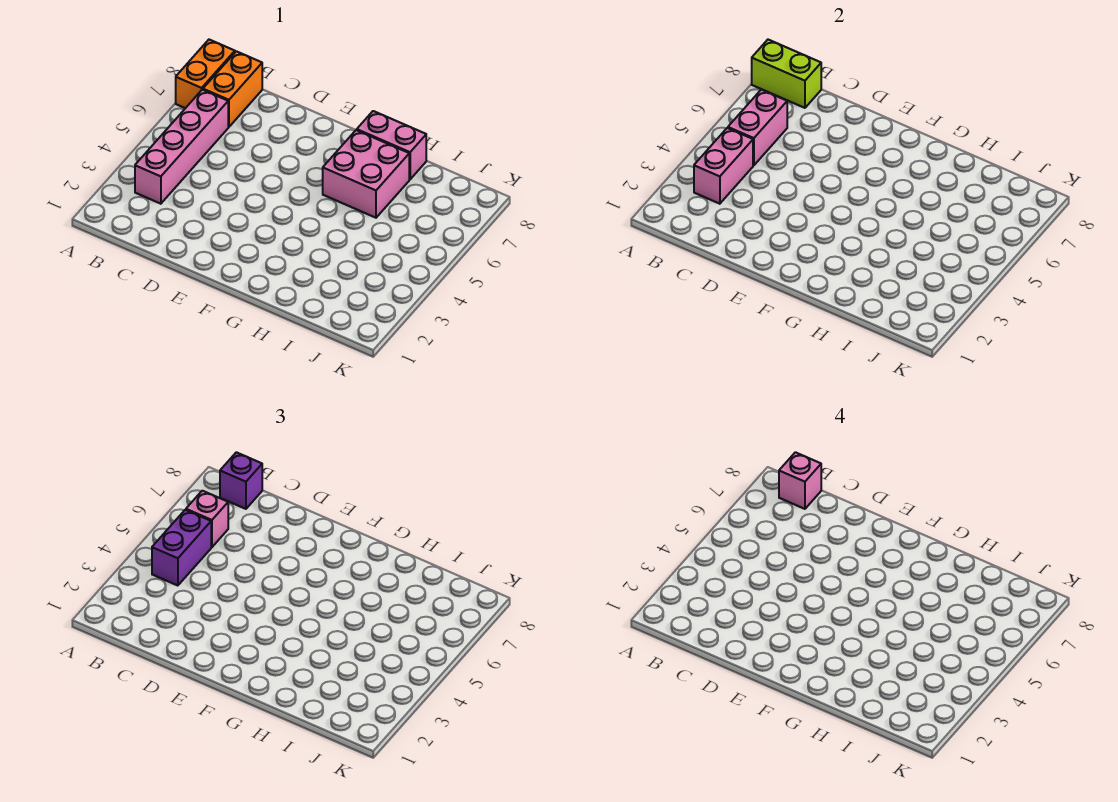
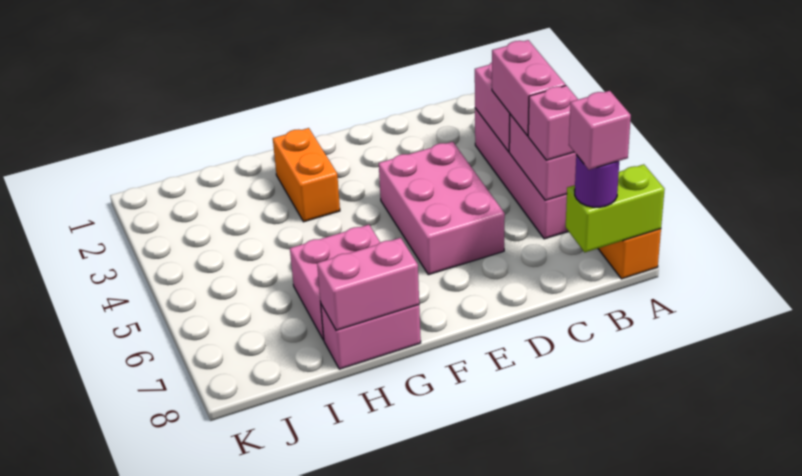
purple 1x2 brick [152,510,211,586] -> pink 1x2 brick [492,40,566,136]
orange 1x2 brick [203,51,262,127] -> orange 1x2 brick moved to [273,128,340,222]
purple 1x1 brick [220,452,262,509] -> purple 1x1 round brick [575,155,619,207]
none -> pink 2x3 brick [379,142,505,275]
none -> pink 1x2 brick [317,238,419,330]

